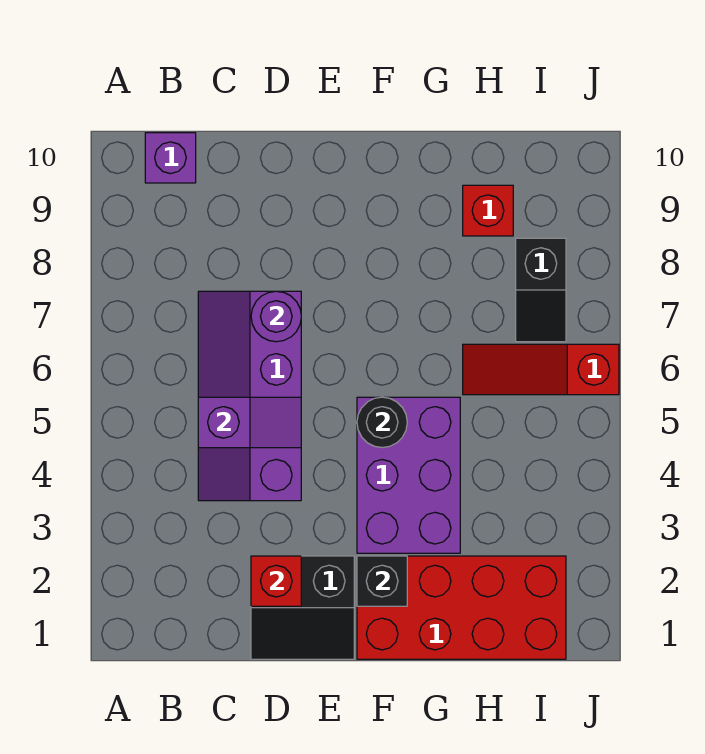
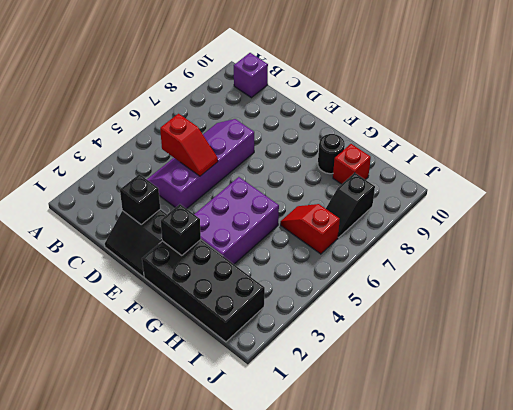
purple 1x2 slope [198,397,301,448] -> red 1x2 slope [160,114,218,176]
red 1x1 brick [251,556,301,606] -> black 1x1 brick [120,174,160,224]
purple 1x1 round brick [251,291,301,342] -> none
red 2x4 brick [357,556,566,659] -> black 2x4 brick [142,240,265,342]
black 1x1 round brick [357,397,407,448] -> black 1x1 round brick moved to [318,134,345,174]
red 1x3 slope [463,344,619,395] -> red 1x2 slope [280,204,340,254]

